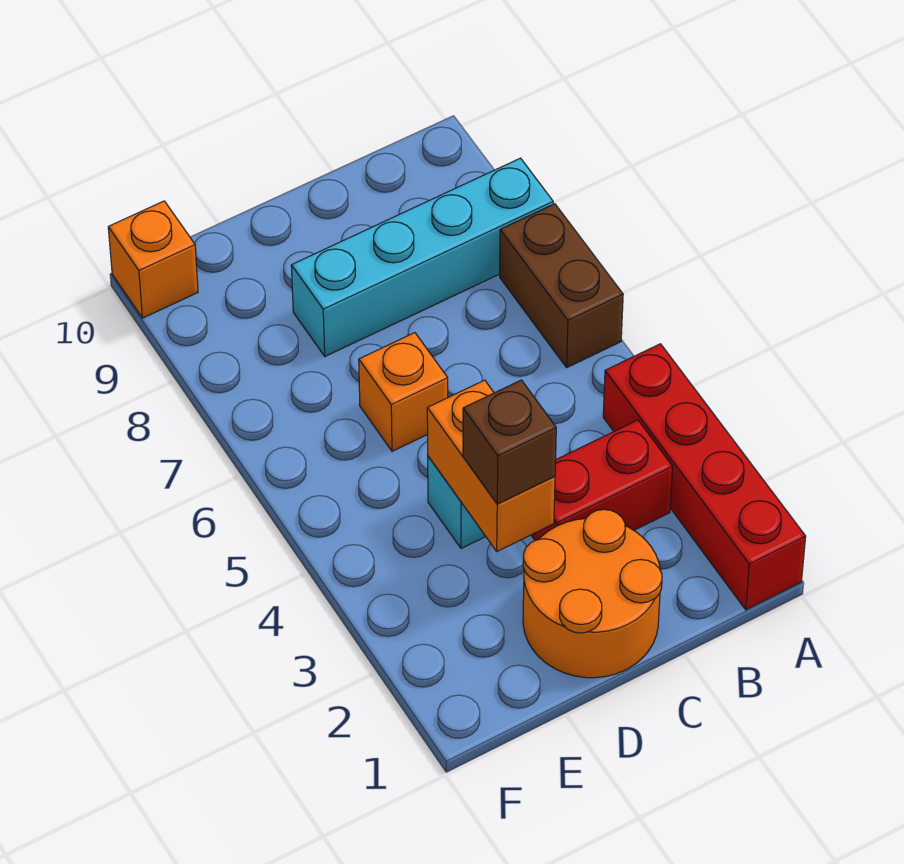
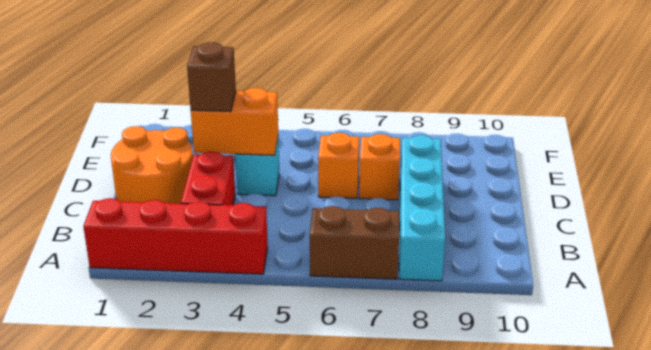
orange 1x1 brick [108,201,198,318] -> orange 1x1 brick moved to [359,134,400,200]

